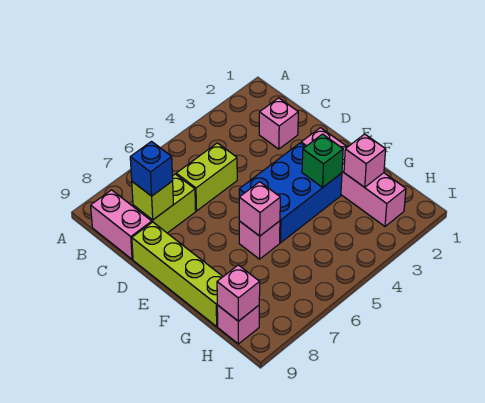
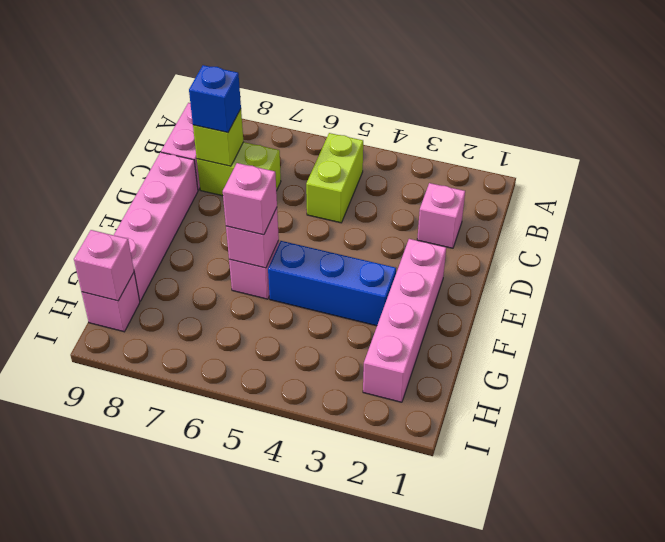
lime 1x2 brick [176,143,237,211] -> lime 1x2 brick turned to [306,133,363,223]
lime 1x4 brick [132,222,223,326] -> pink 1x4 brick [114,152,198,301]
blue 2x3 brick [239,143,342,243] -> blue 1x3 brick [268,241,396,326]
green 1x1 brick [302,134,343,187] -> none
pink 1x1 brick [344,134,386,187] -> pink 1x1 brick moved to [223,163,277,235]

